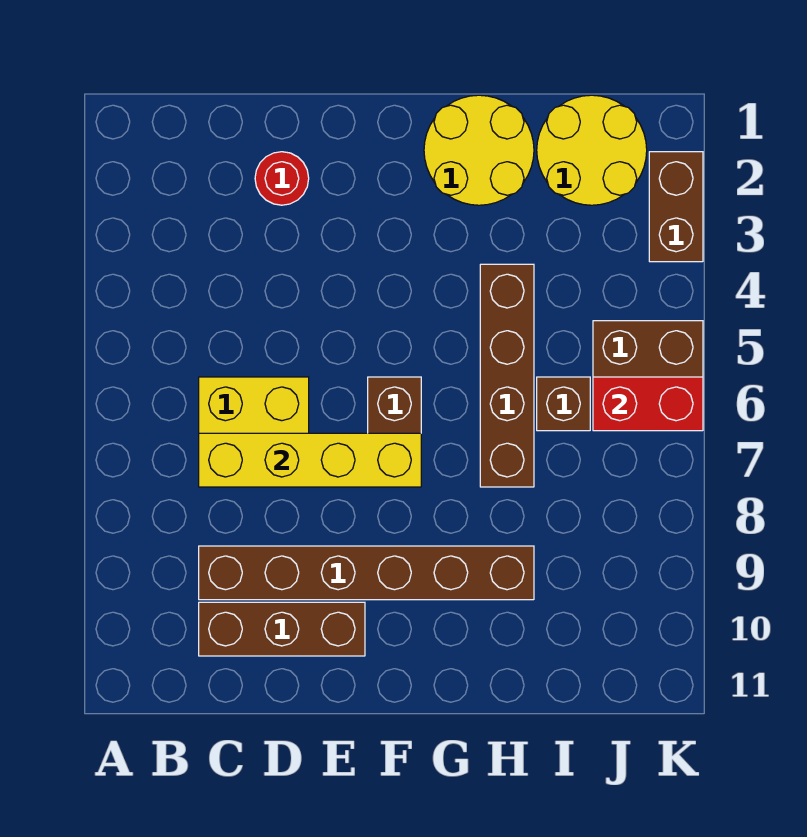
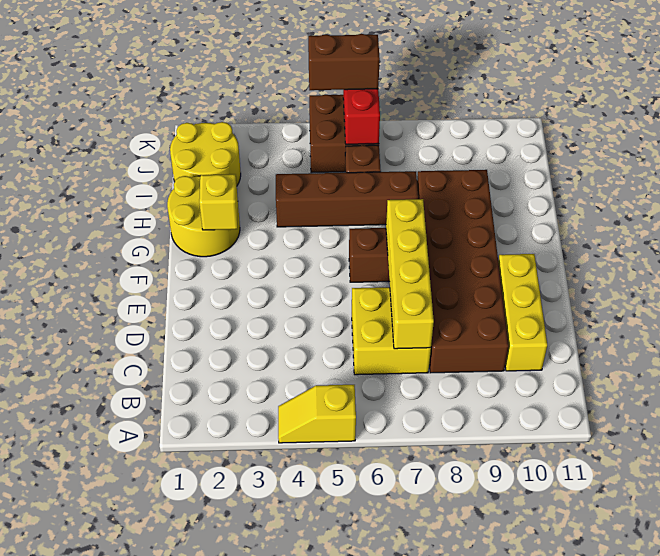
none -> yellow 1x2 slope [278,385,356,443]
brown 1x6 brick [199,546,534,600] -> brown 2x6 brick [417,170,509,373]
brown 1x3 brick [199,602,365,656] -> yellow 1x3 brick [498,254,547,371]
red 1x1 round brick [255,152,309,205] -> none
none -> yellow 1x1 brick [199,174,238,230]
brown 1x2 brick [649,152,703,262] -> brown 1x2 brick moved to [308,34,380,90]

